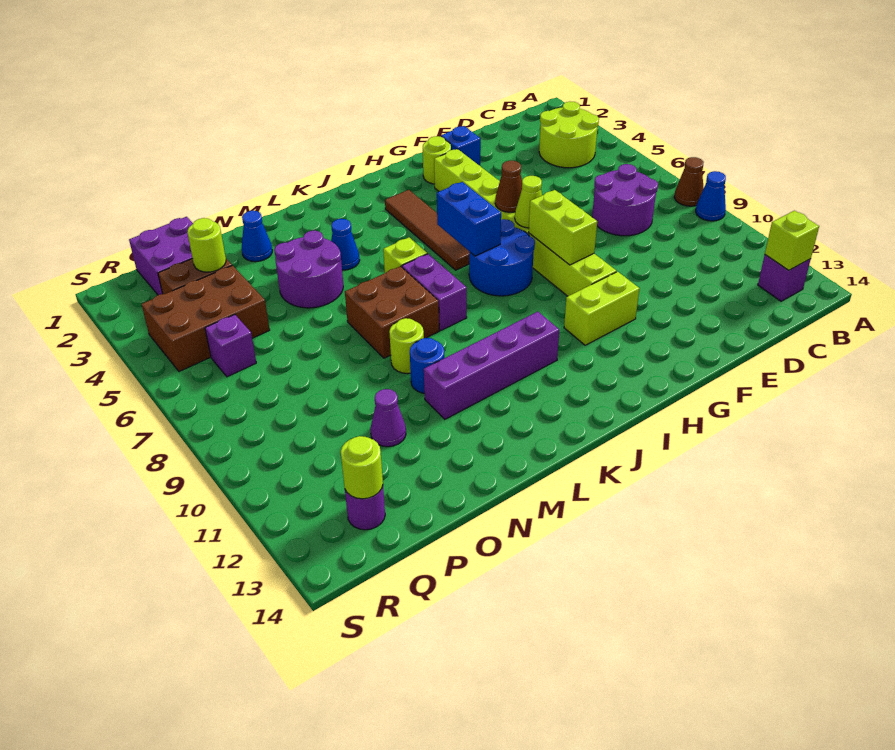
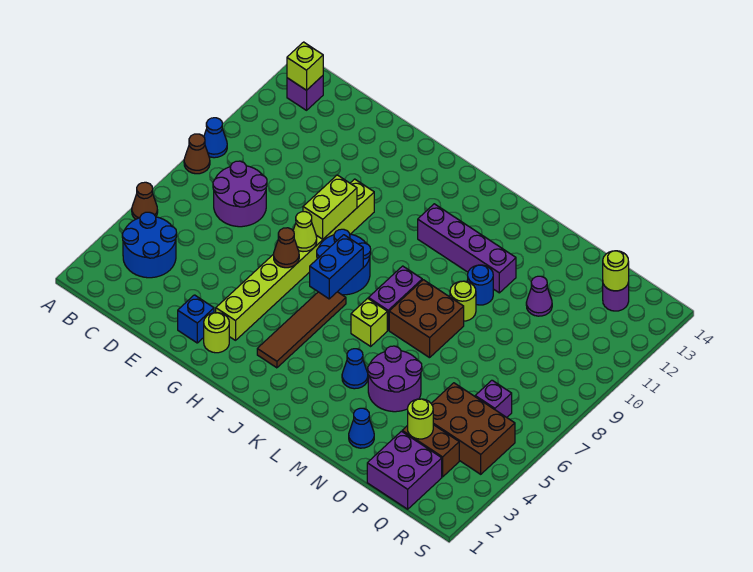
none -> brown 1x1 cone [132,182,158,219]
lime 2x2 round brick [539,102,599,168] -> blue 2x2 round brick [122,212,177,278]
lime 1x2 brick [564,272,640,345] -> none

